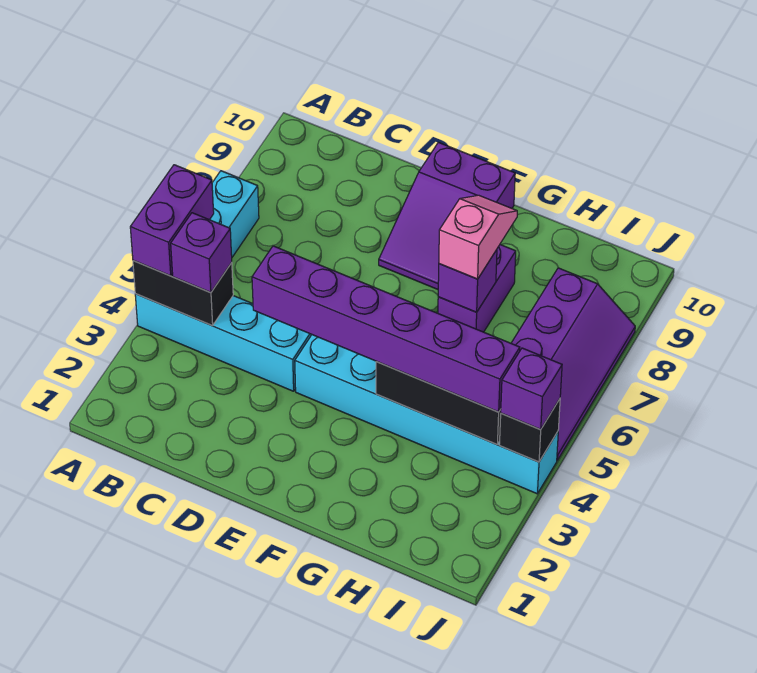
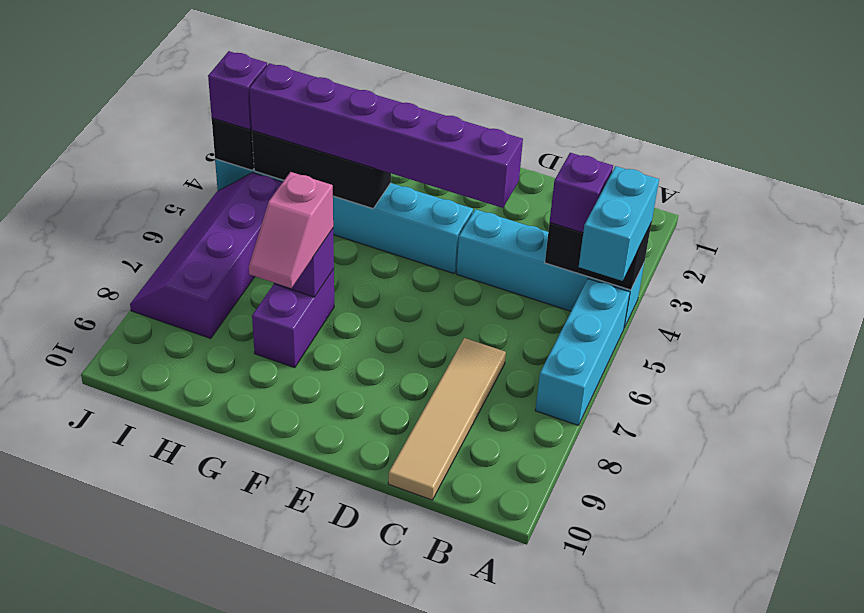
purple 1x2 brick [130,165,214,276] -> cyan 1x2 brick [579,166,659,281]
none -> tan 1x4 tile [388,338,506,500]
purple 2x3 slope [379,142,515,289] -> none

